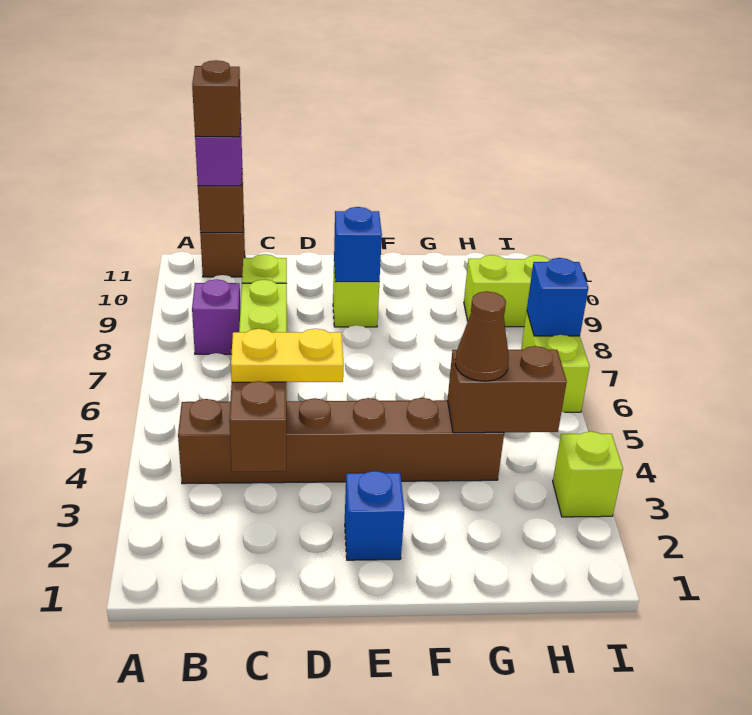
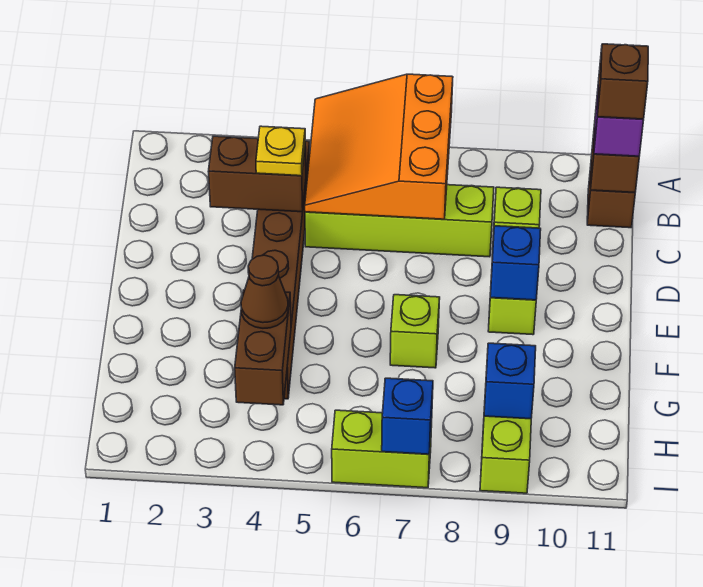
none -> orange 3x3 slope [305,74,453,219]
purple 1x1 brick [192,279,241,354] -> none
yellow 1x2 plate [231,329,344,382] -> yellow 1x1 plate [256,126,305,176]
blue 1x1 brick [345,471,404,560] -> blue 1x1 brick moved to [484,343,536,419]
lime 1x1 brick [553,432,623,517] -> lime 1x1 brick moved to [390,295,440,368]

